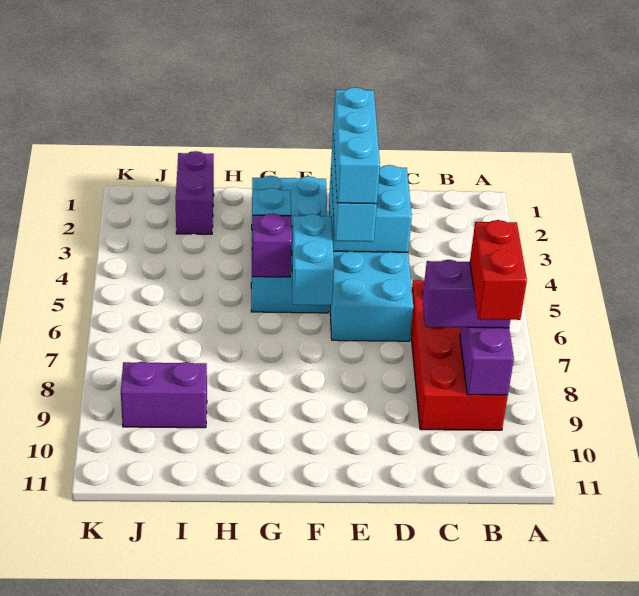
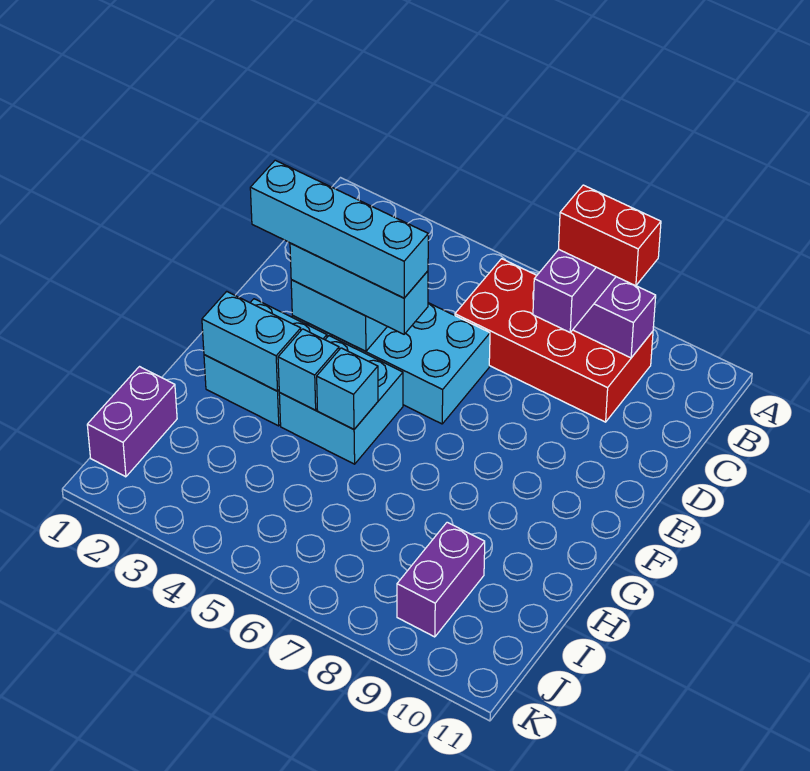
cyan 1x3 brick [333,87,380,204] -> cyan 1x4 brick [250,160,428,298]
cyan 1x2 brick [292,214,334,305] -> cyan 1x2 brick moved to [202,291,301,391]
purple 1x1 brick [252,214,292,277] -> cyan 1x1 brick [317,348,378,429]
purple 1x2 brick [176,151,214,234] -> purple 1x2 brick turned to [87,367,177,477]

